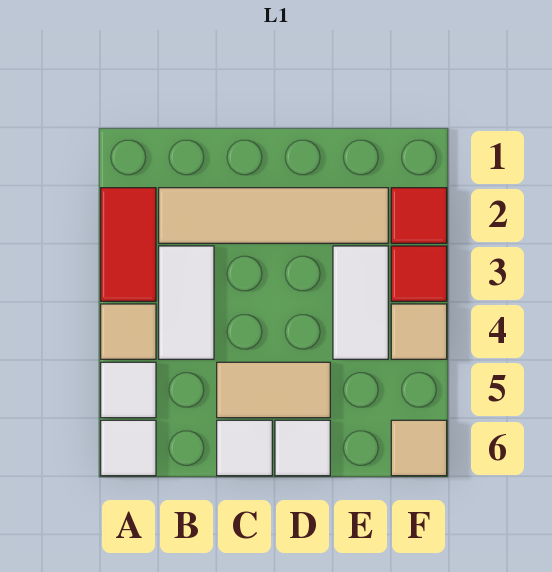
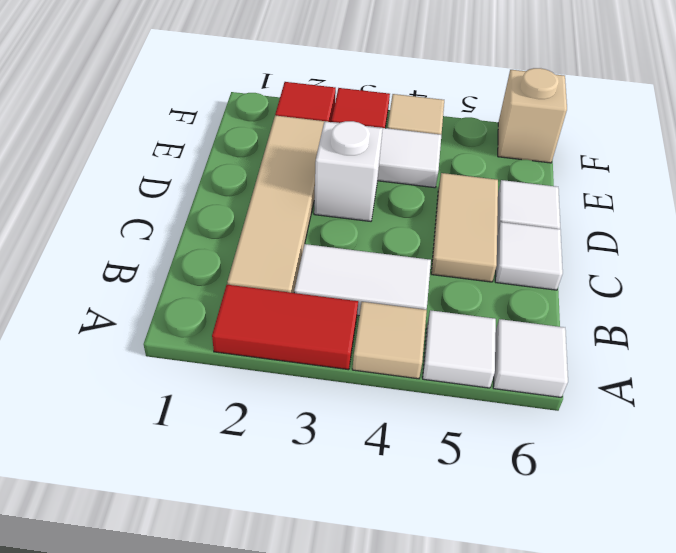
none -> white 1x1 brick [314,121,383,221]
tan 1x1 tile [391,420,447,476] -> tan 1x1 brick [498,68,567,163]

